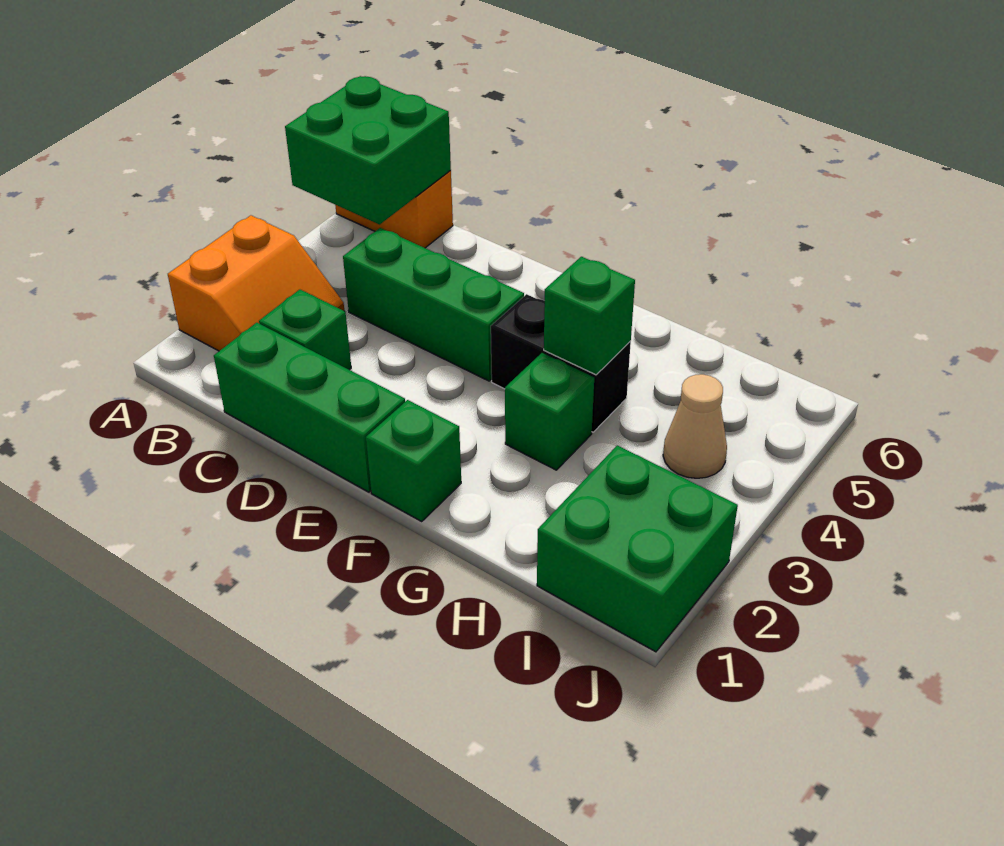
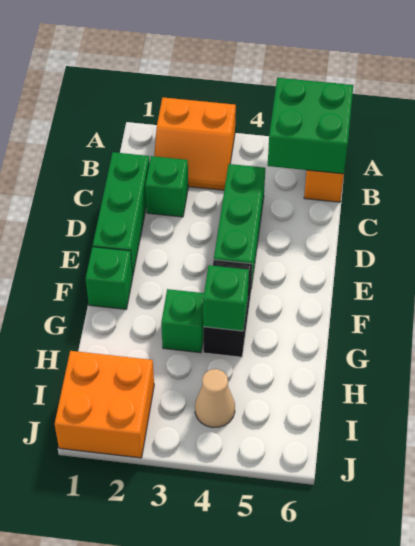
green 2x2 brick [537,445,738,652] -> orange 2x2 brick [55,351,154,458]

